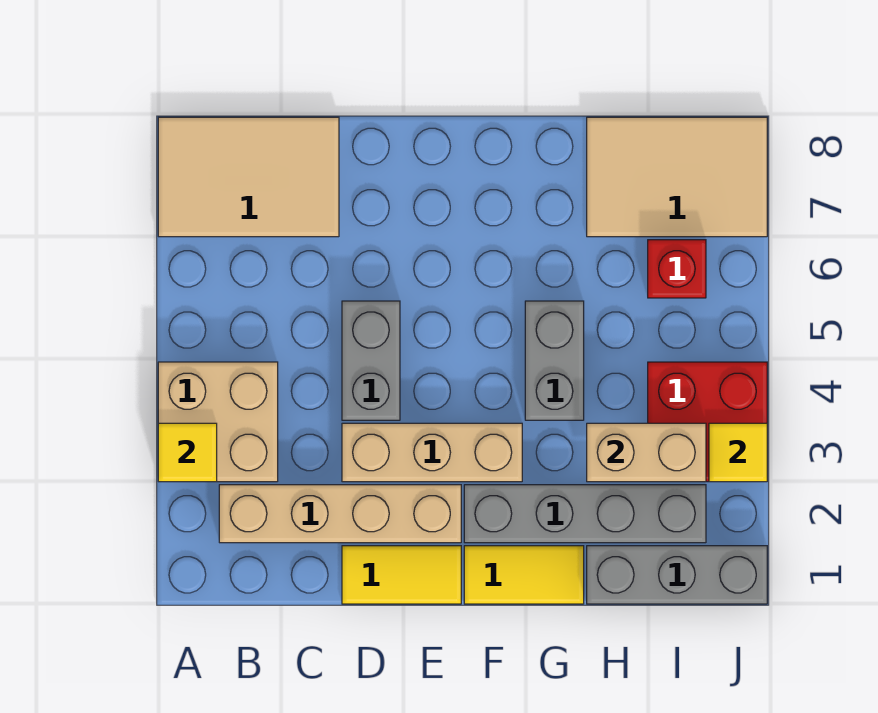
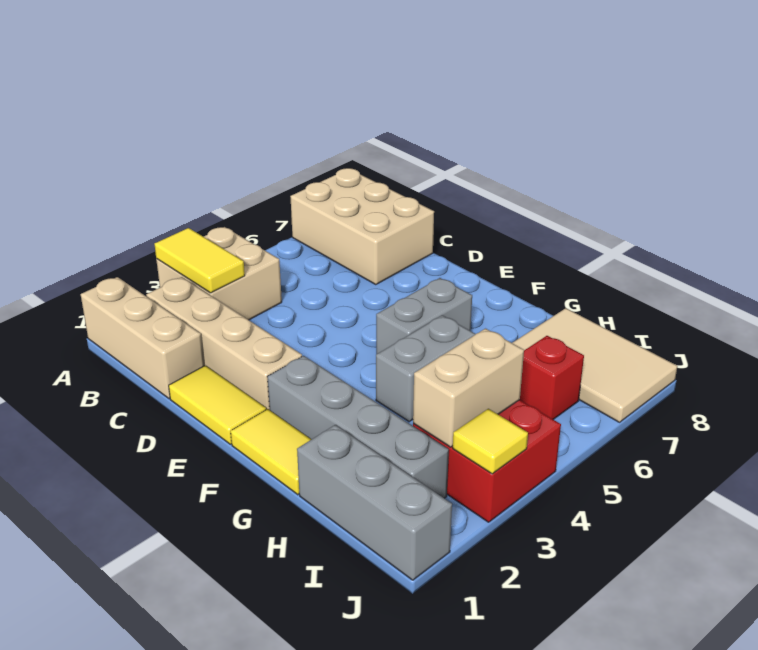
yellow 1x1 tile [158,423,217,482] -> yellow 1x2 tile [154,228,245,293]
tan 2x3 tile [158,117,339,237] -> tan 2x3 brick [290,168,434,285]
tan 1x3 brick [342,423,522,482] -> tan 1x3 brick moved to [81,277,204,399]
grey 1x2 brick [342,301,400,420] -> grey 1x2 brick moved to [376,278,472,354]
tan 1x2 brick [587,423,706,482] -> tan 1x2 brick turned to [413,329,524,447]

